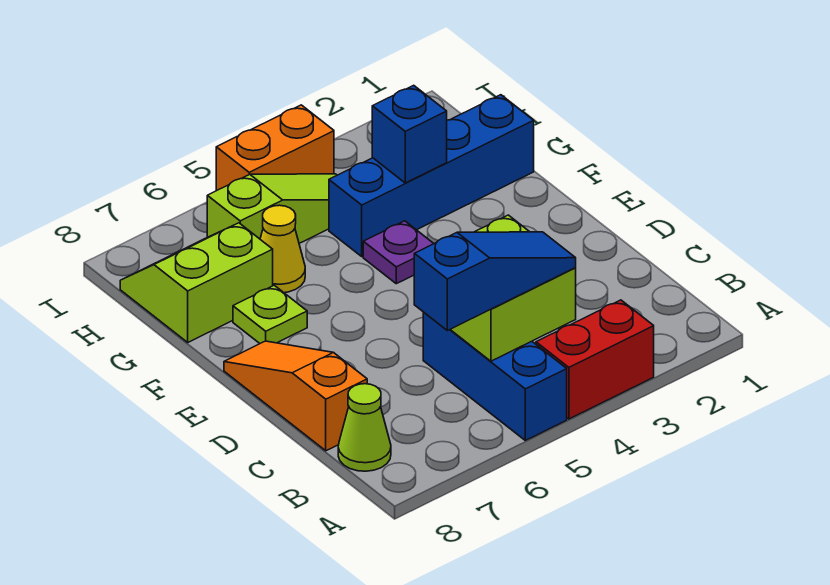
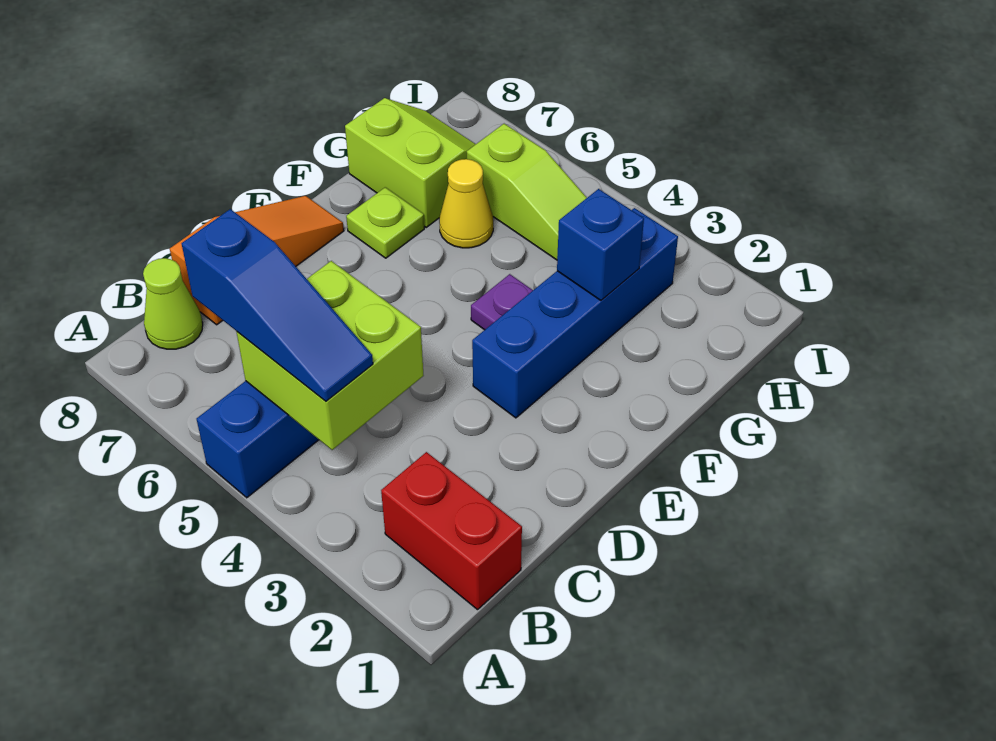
red 1x2 brick [536,300,654,419] -> red 1x2 brick moved to [381,452,522,610]
blue 1x4 brick [329,95,534,256] -> blue 1x4 brick turned to [472,208,678,418]
orange 1x2 brick [216,105,334,191] -> none

